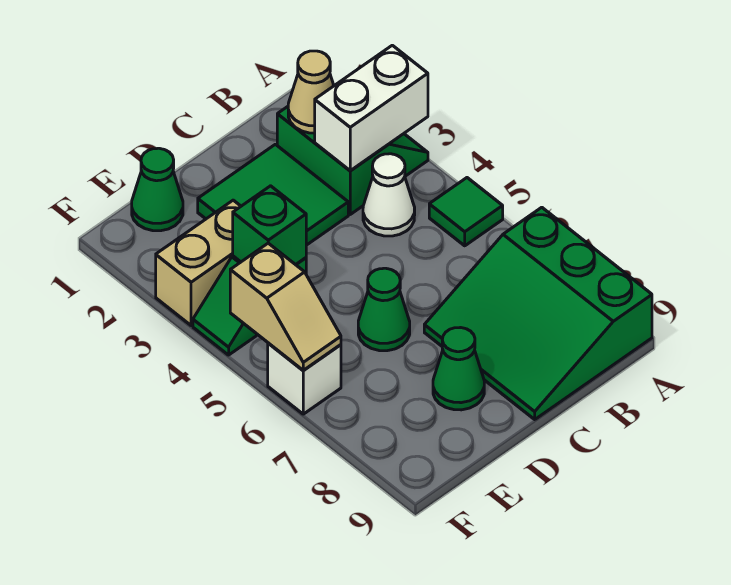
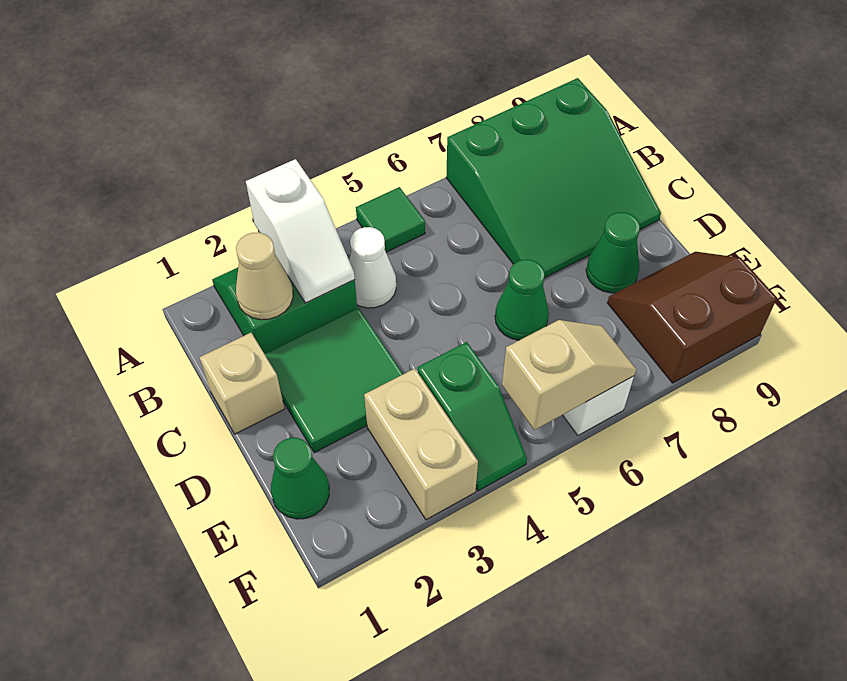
white 1x2 brick [315,45,428,170] -> white 1x2 slope [246,159,355,303]
none -> tan 1x1 brick [199,333,284,434]
green 1x1 brick [233,186,306,265] -> none
none -> brown 2x2 slope [607,252,777,383]

